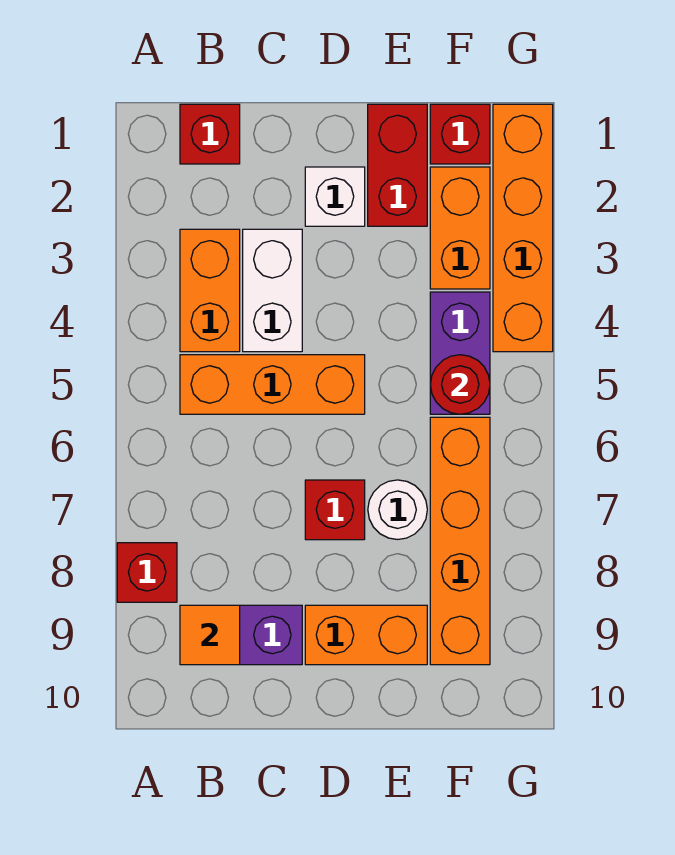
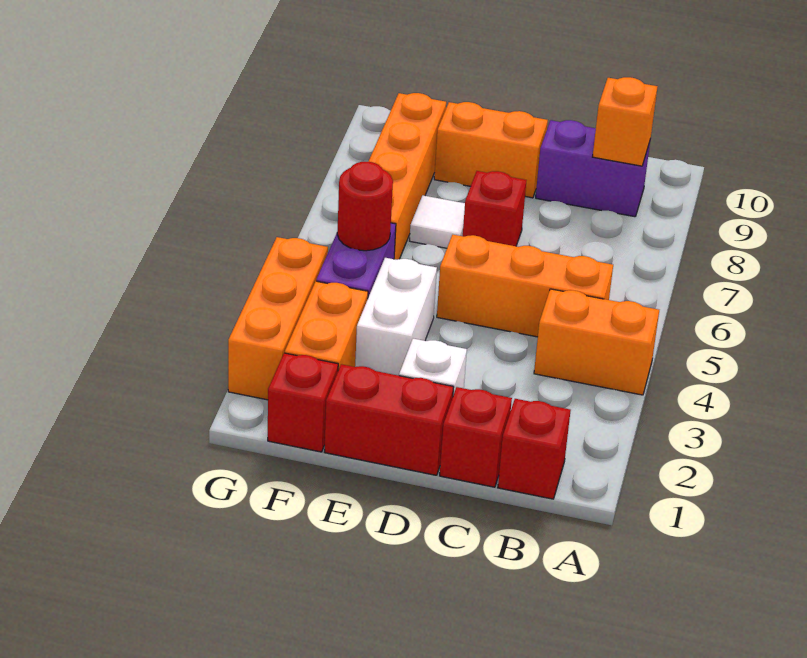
red 1x1 brick [117,543,177,602] -> red 1x1 brick moved to [440,387,512,487]
orange 1x2 brick [180,229,240,352] -> orange 1x2 brick turned to [534,289,659,395]
orange 1x1 tile [180,605,240,665] -> orange 1x1 brick [593,77,658,166]
white 1x2 brick [243,229,302,352] -> white 1x2 brick moved to [355,258,437,376]
red 1x2 brick [368,104,427,226] -> red 1x2 brick turned to [325,364,453,475]
white 1x1 round brick [368,480,427,540] -> white 1x1 tile [409,195,465,248]
orange 1x4 brick [493,104,553,352] -> orange 1x3 brick [228,237,328,400]

